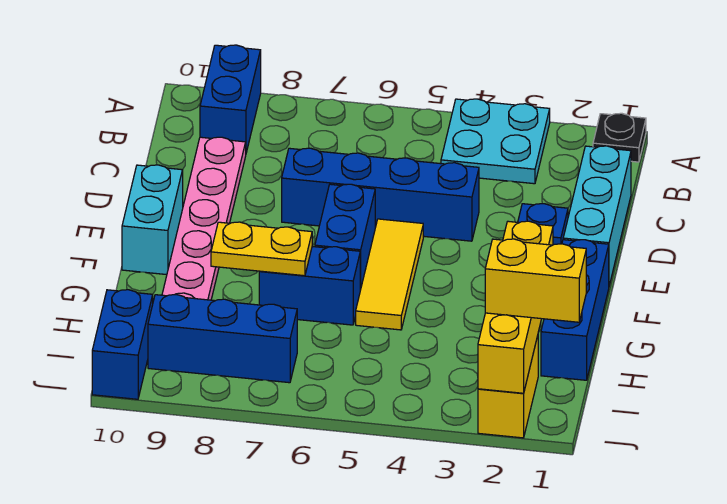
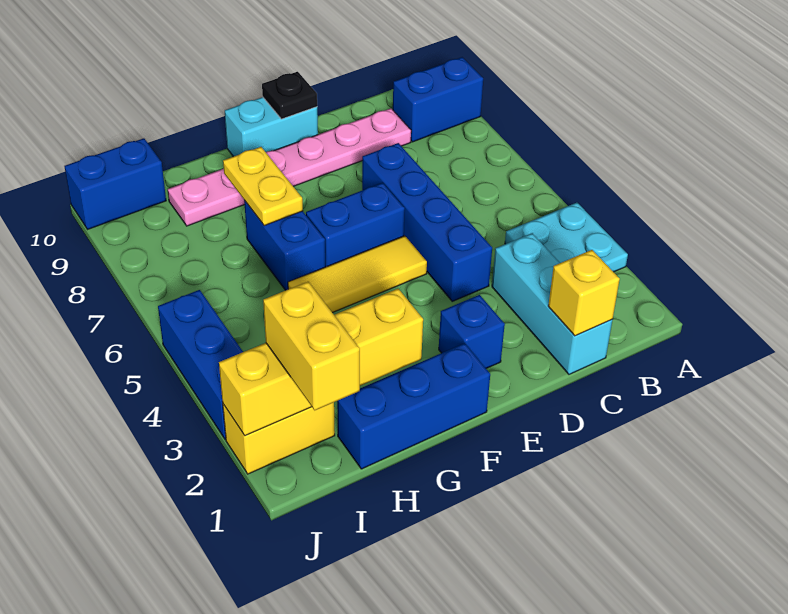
black 1x1 plate [593,113,646,162] -> black 1x1 plate moved to [262,72,317,119]
cyan 1x3 brick [563,146,631,285] -> cyan 1x3 brick turned to [492,233,612,374]
none -> yellow 1x1 brick [548,250,620,336]
blue 1x3 brick [148,295,297,383] -> blue 1x3 brick moved to [158,290,243,440]

